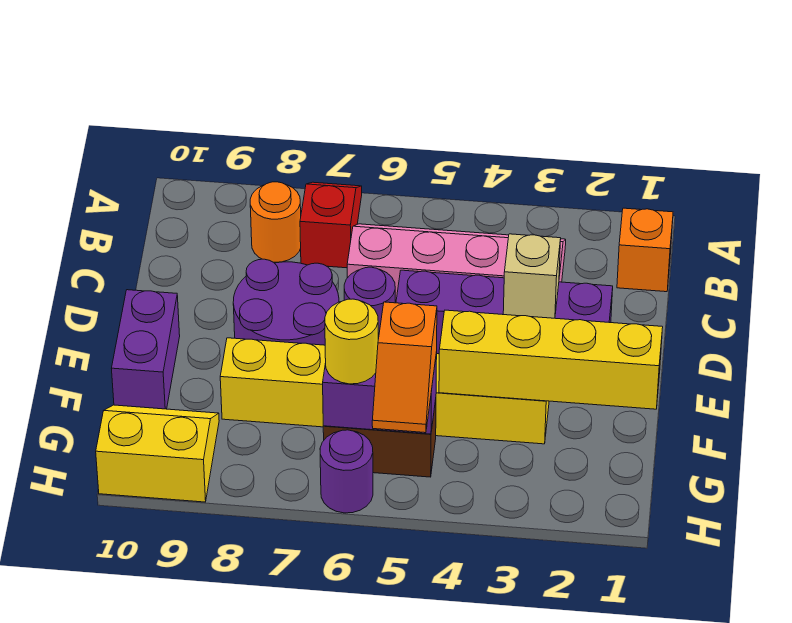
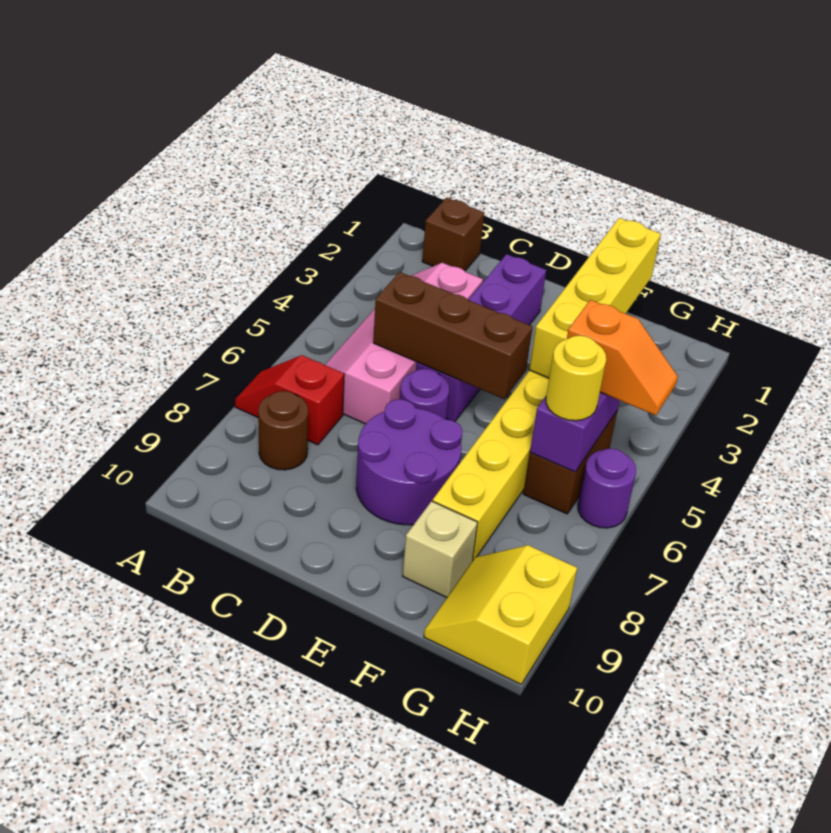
orange 1x1 brick [617,208,673,292] -> brown 1x1 brick [422,198,484,271]
orange 1x1 round brick [250,182,301,262] -> brown 1x1 round brick [258,391,308,470]
none -> brown 1x3 brick [373,272,533,399]
tan 1x1 brick [503,234,561,318] -> tan 1x1 brick moved to [403,501,477,597]
purple 1x2 brick [112,290,180,409] -> none

